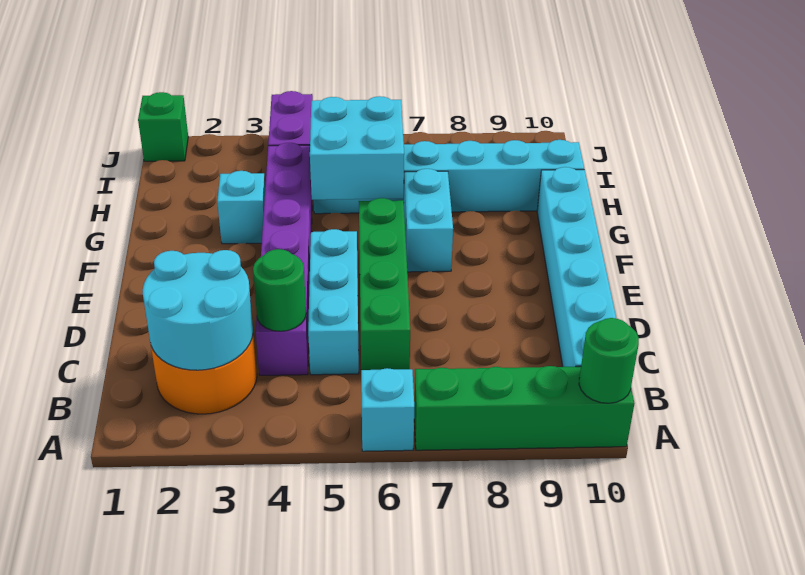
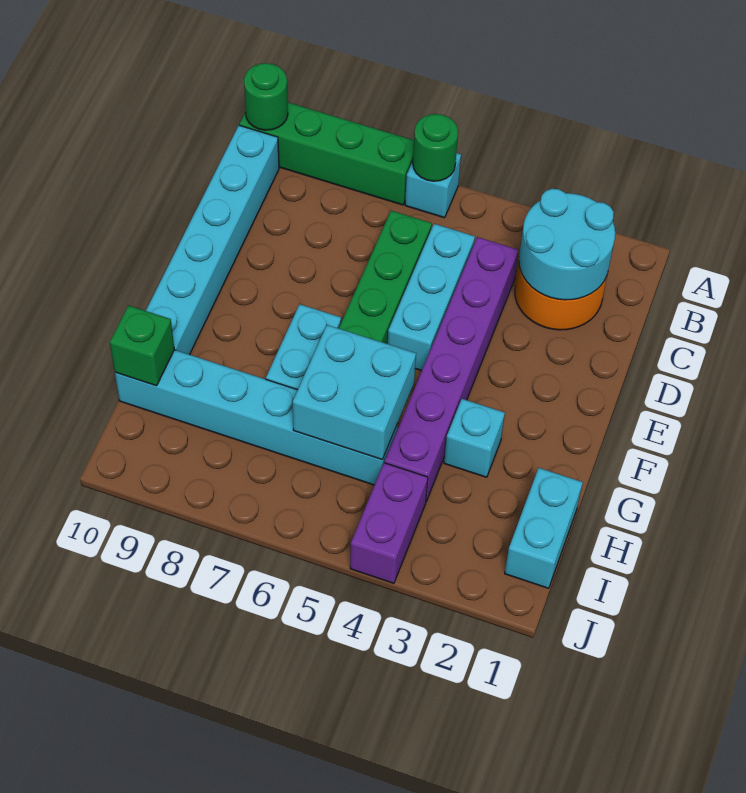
green 1x1 round brick [253,249,306,331] -> green 1x1 round brick moved to [413,114,458,181]
none -> cyan 1x2 brick [505,468,583,588]
green 1x1 brick [138,92,188,161] -> green 1x1 brick moved to [110,305,174,386]

